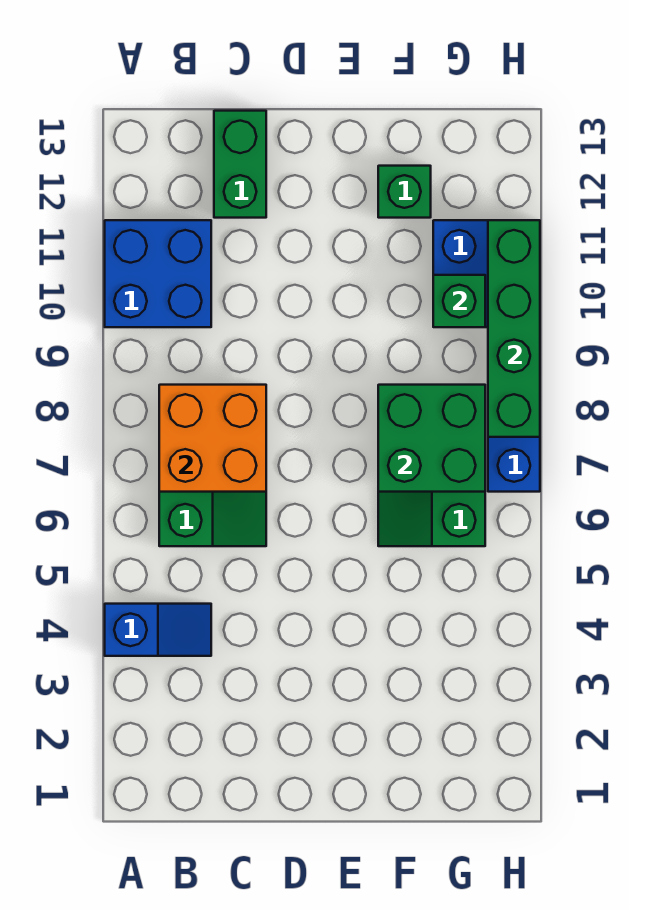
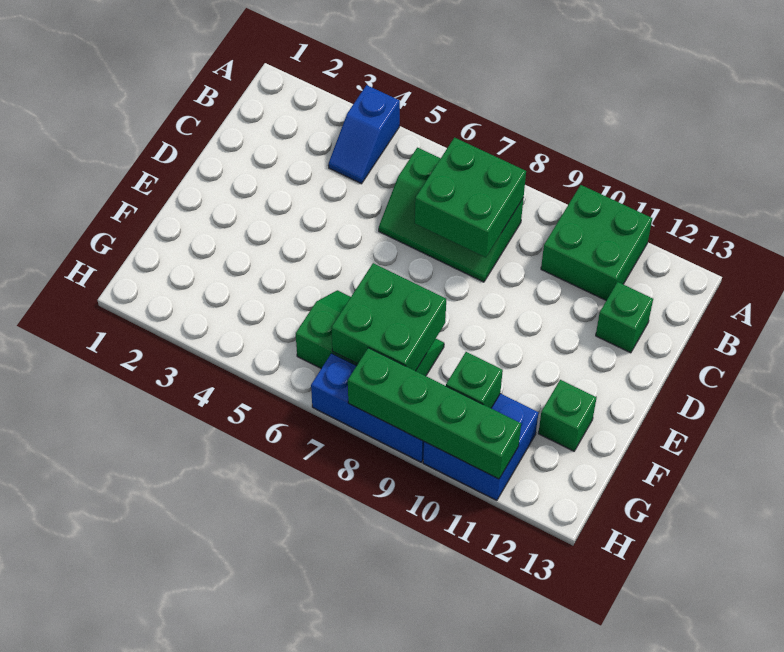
blue 2x2 brick [105,220,211,327] -> green 2x2 brick [541,185,652,300]
orange 2x2 brick [159,385,266,492] -> green 2x2 brick [415,138,526,257]
green 1x2 brick [214,111,266,218] -> green 1x1 brick [596,282,653,353]

